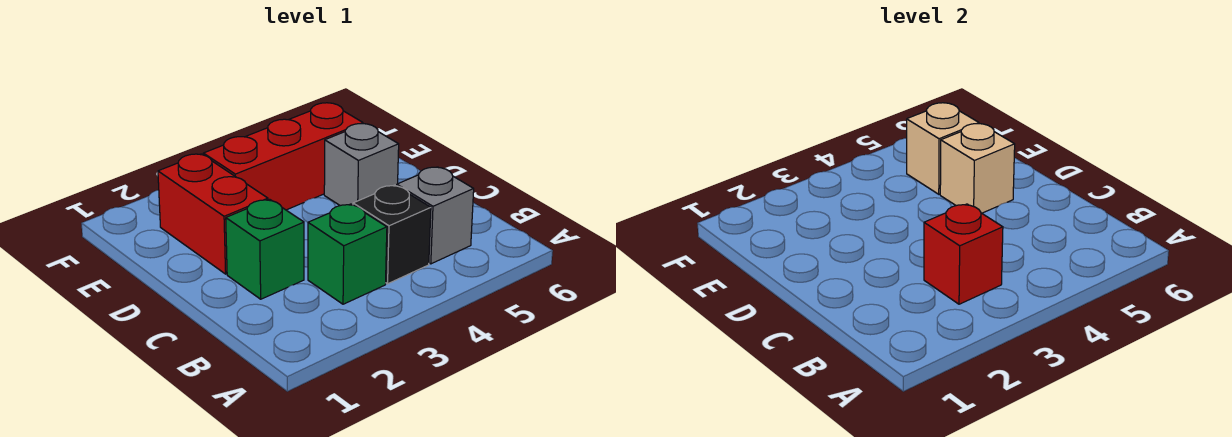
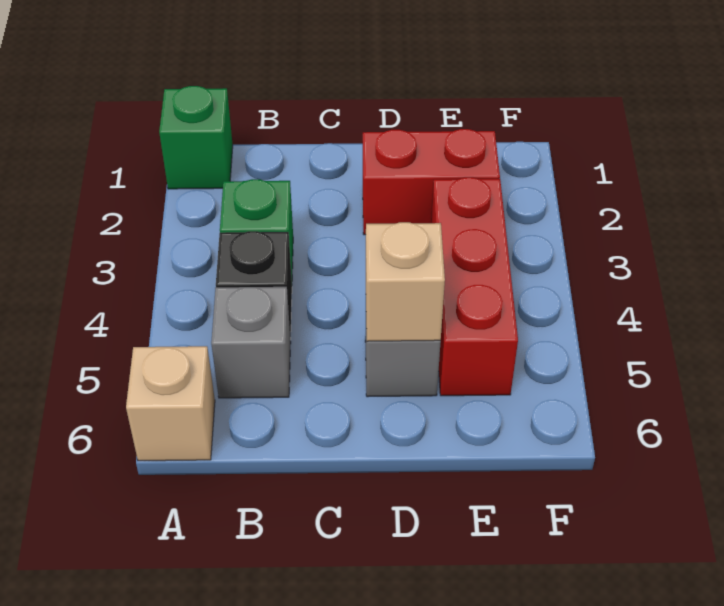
red 1x1 brick [924,204,1003,304] -> none
green 1x1 brick [226,199,304,299] -> green 1x1 brick moved to [159,86,233,189]
tan 1x1 brick [907,103,979,194] -> tan 1x1 brick moved to [126,346,215,461]

